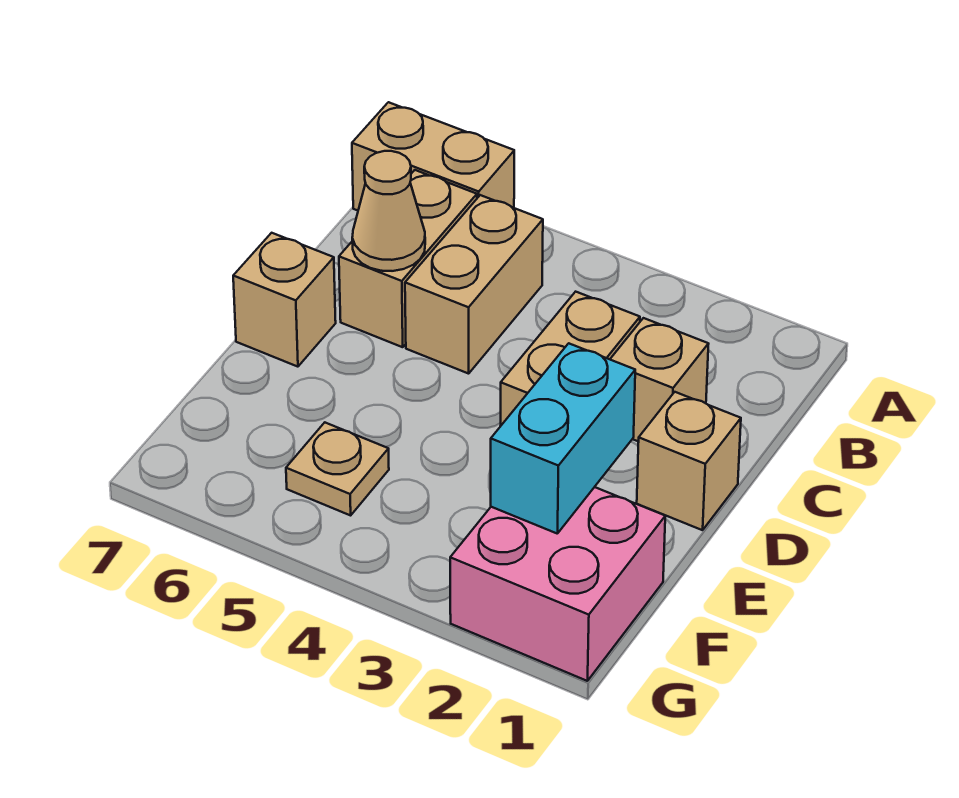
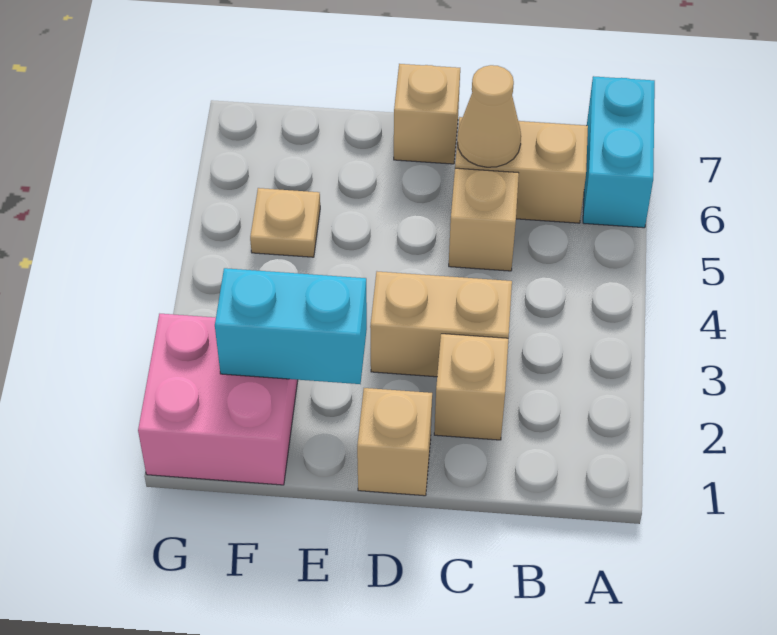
tan 1x2 brick [352,102,514,211] -> cyan 1x2 brick [583,76,655,228]
tan 1x2 brick [405,195,543,374] -> tan 1x1 brick [449,168,519,271]

